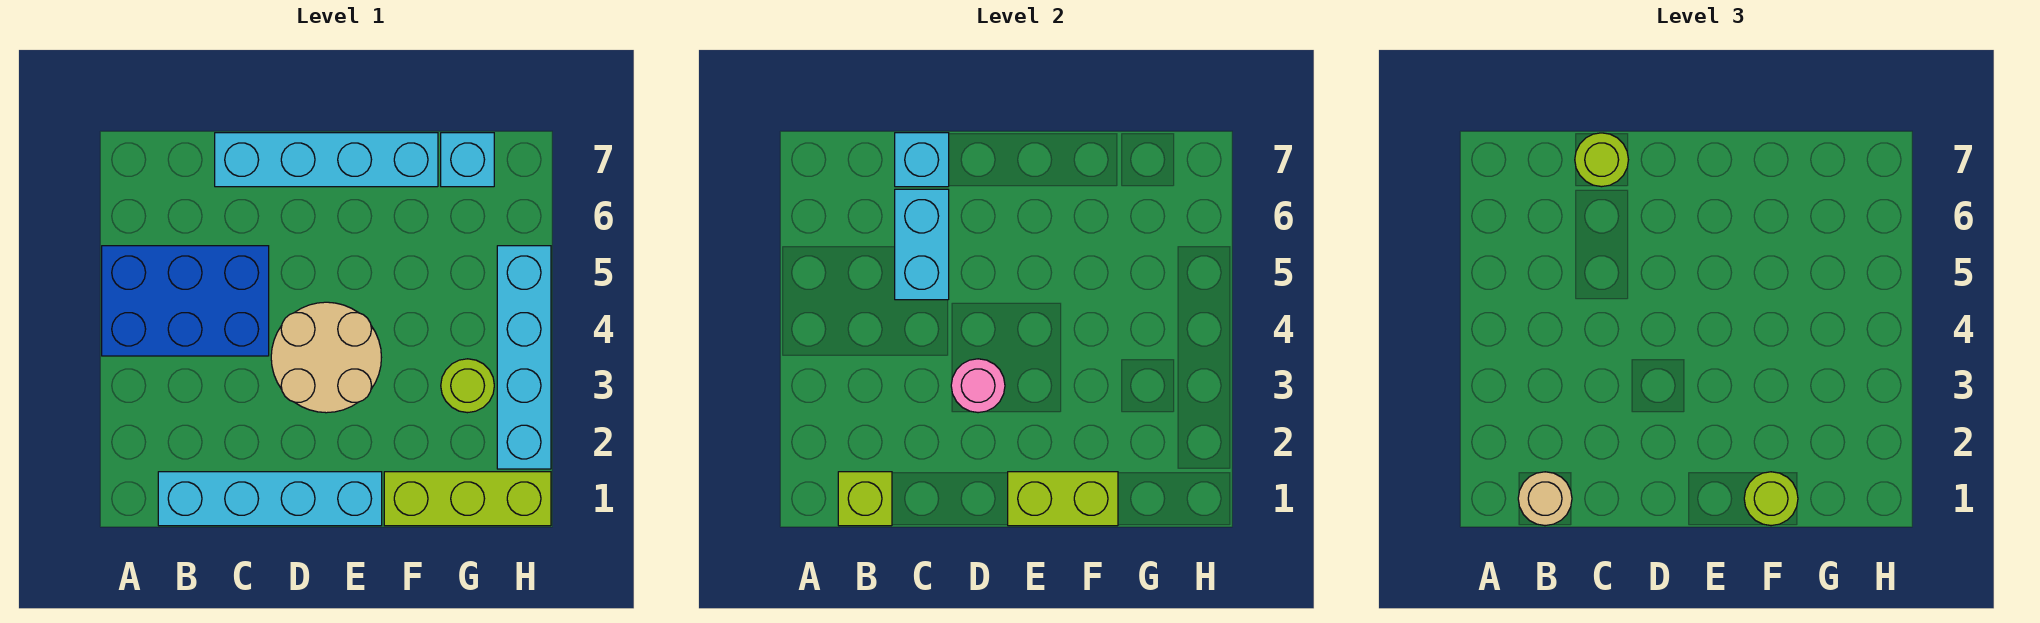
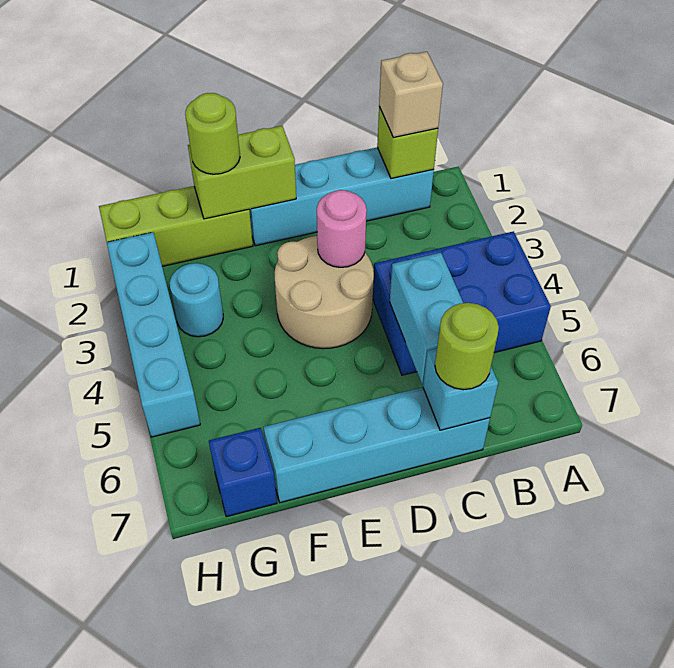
tan 1x1 round brick [1518,472,1572,526] -> tan 1x1 brick [379,52,443,137]
lime 1x1 round brick [441,359,494,413] -> cyan 1x1 round brick [170,263,223,337]
cyan 1x1 brick [441,133,494,187] -> blue 1x1 brick [209,428,277,517]

